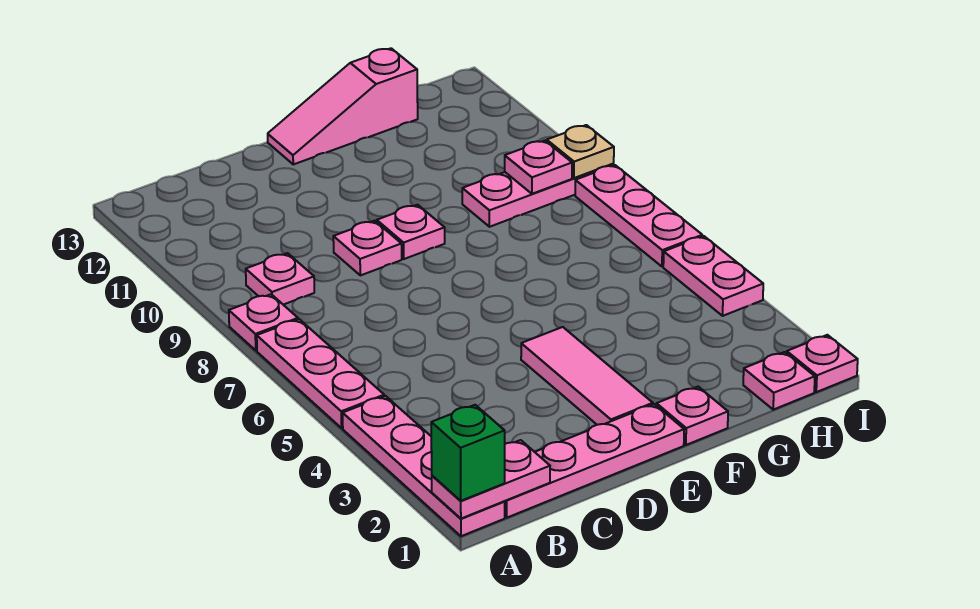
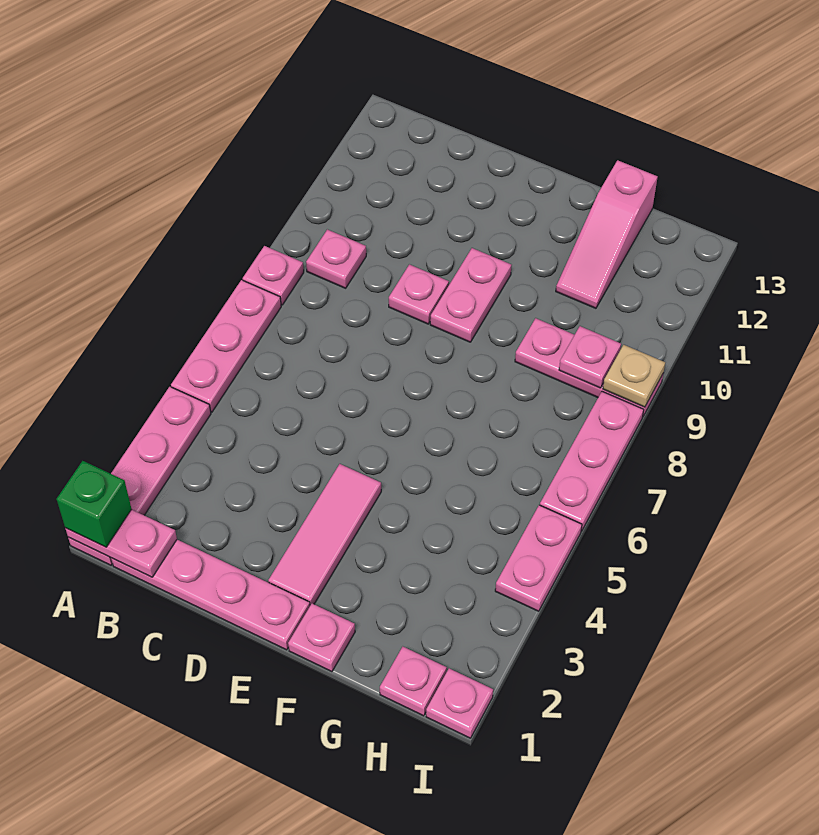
pink 1x1 plate [377,205,445,259] -> pink 1x2 plate [430,248,512,342]
pink 1x3 slope [268,48,418,164] -> pink 1x3 slope turned to [556,160,658,308]

